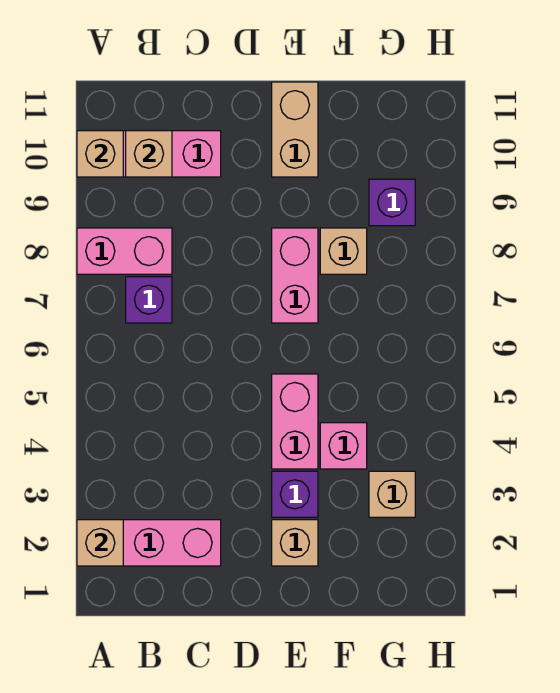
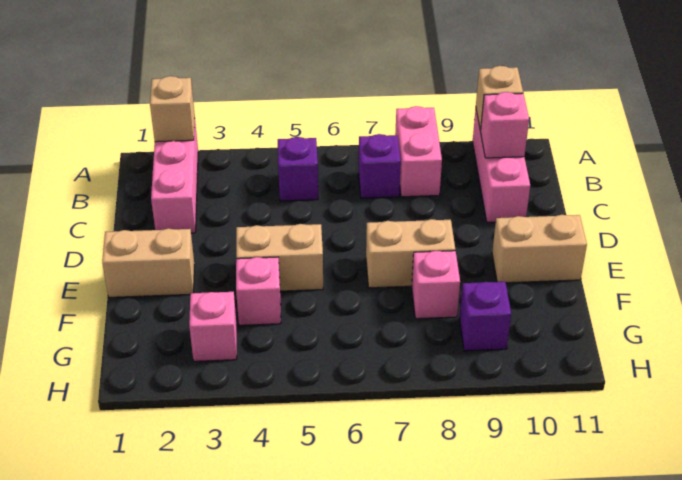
tan 1x1 brick [126,131,172,177] -> pink 1x1 brick [480,92,529,158]
tan 1x1 brick [272,520,318,566] -> tan 1x2 brick [102,228,194,297]
purple 1x1 brick [272,471,318,517] -> purple 1x1 brick moved to [278,137,318,201]
pink 1x2 brick [272,374,318,469] -> tan 1x2 brick [236,224,323,291]
pink 1x2 brick [272,228,318,323] -> tan 1x2 brick [366,219,455,288]
tan 1x1 brick [320,228,367,274] -> pink 1x1 brick [412,251,460,319]
tan 1x1 brick [369,471,415,517] -> pink 1x1 brick [189,292,237,361]

